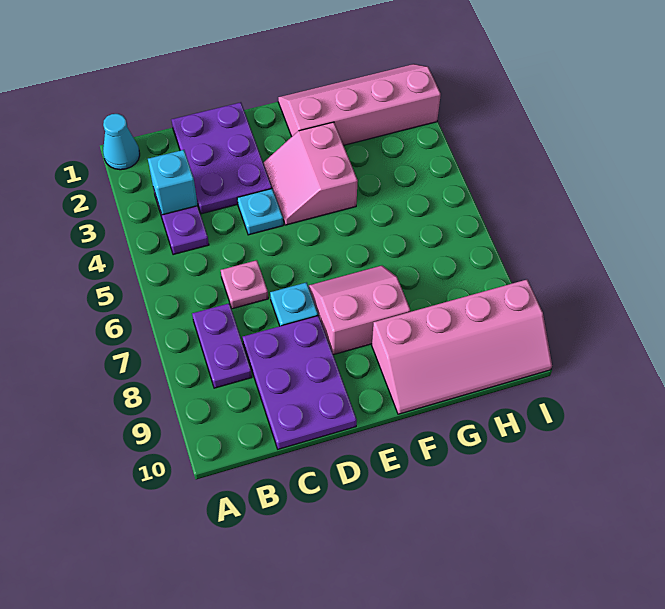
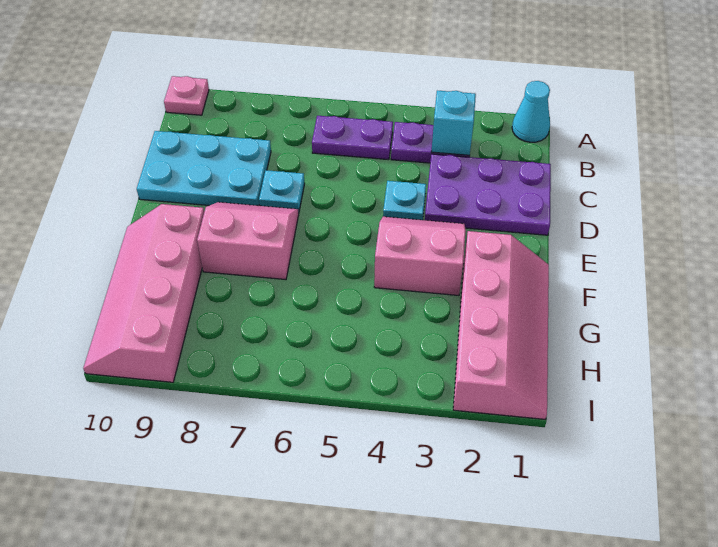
purple 1x2 plate [192,303,252,388] -> purple 1x2 plate moved to [312,116,393,160]
pink 1x1 plate [221,260,268,309] -> pink 1x1 plate moved to [164,76,209,115]
purple 2x3 plate [243,316,357,449] -> cyan 2x3 plate [137,131,271,206]
pink 2x2 slope [309,266,410,355] -> pink 2x2 slope turned to [197,202,299,280]

